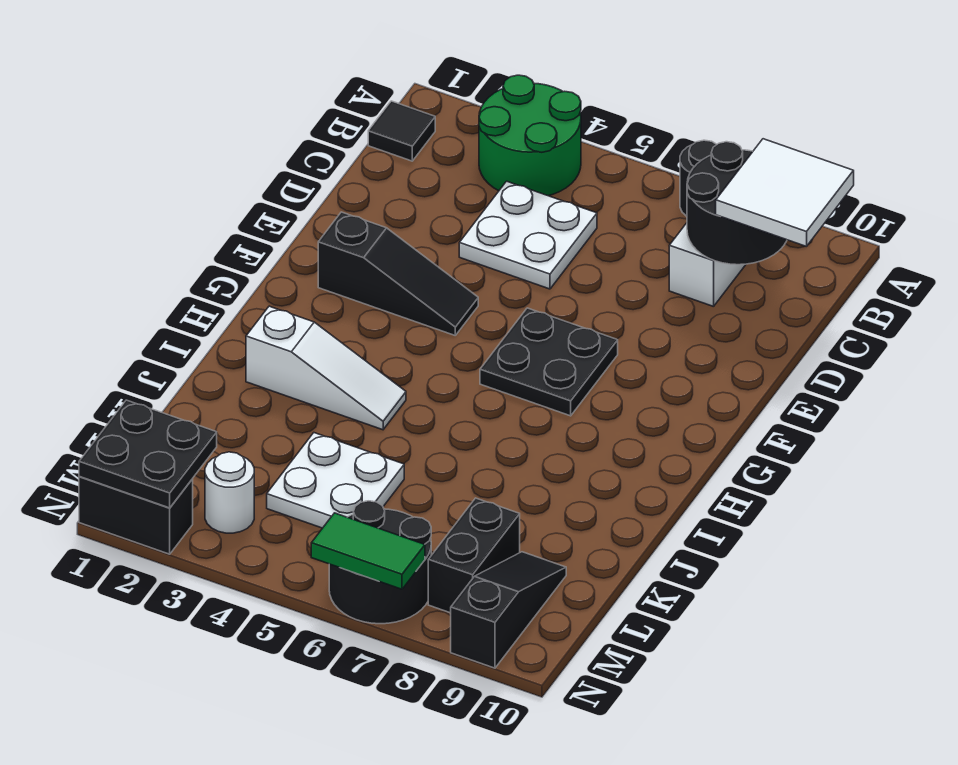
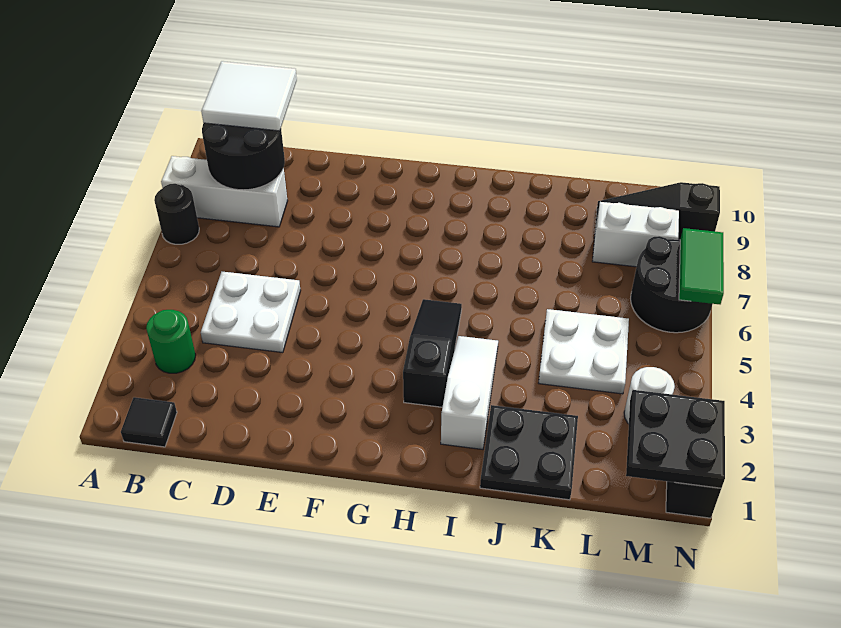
green 2x2 round brick [479,75,581,196] -> green 1x1 round brick [146,310,196,373]
black 1x3 slope [318,212,478,335] -> black 1x3 slope moved to [403,299,462,407]
black 2x2 plate [480,308,618,416] -> black 2x2 plate moved to [480,405,578,500]
black 1x2 brick [428,498,520,613] -> white 1x2 brick [592,202,679,267]

